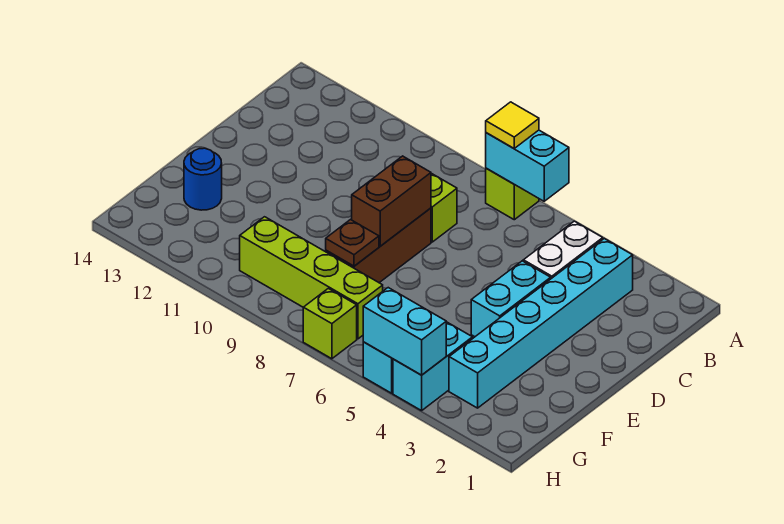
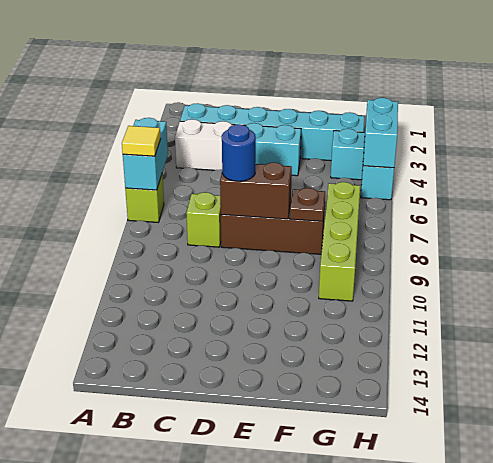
blue 1x1 round brick [184,148,222,210] -> blue 1x1 round brick moved to [222,124,256,181]
lime 1x1 brick [303,288,357,359] -> none

